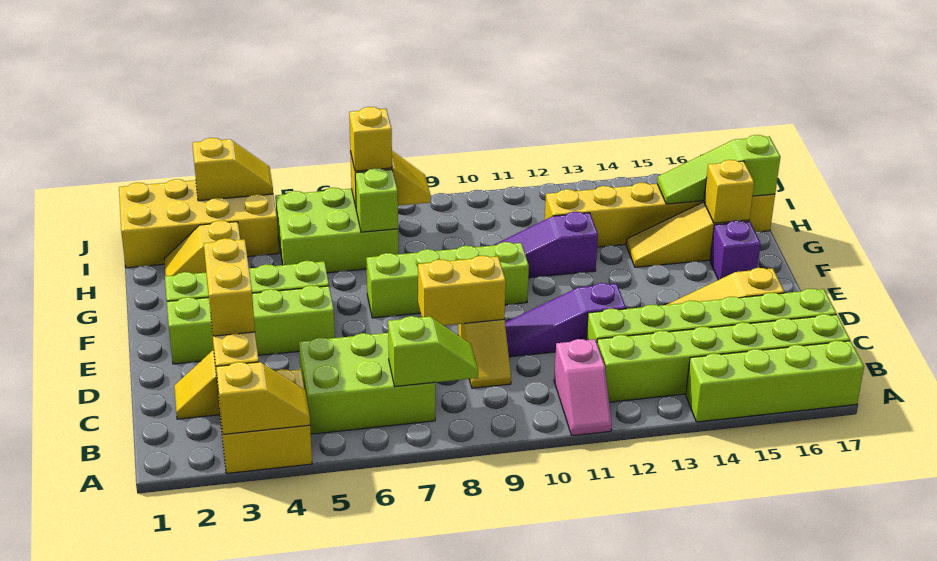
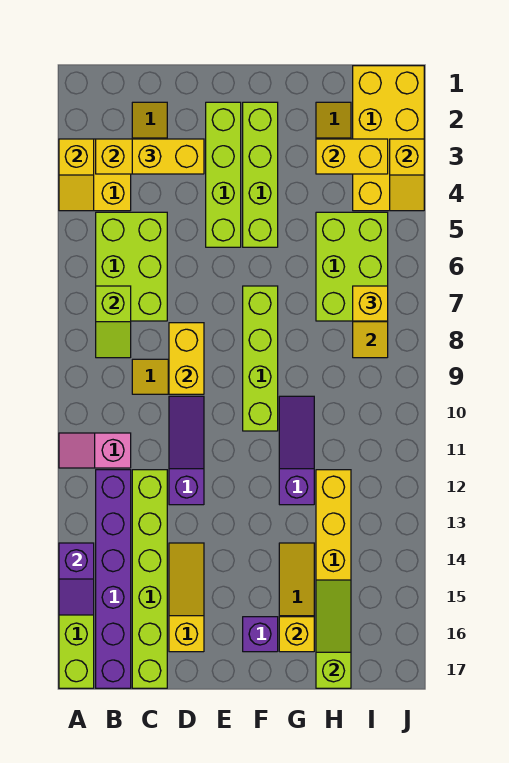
none -> purple 1x2 slope [59,543,94,615]
lime 1x6 brick [597,314,850,402] -> purple 1x6 brick [96,470,131,688]
none -> yellow 1x2 brick [316,139,388,174]
lime 1x1 brick [355,168,398,232] -> none

